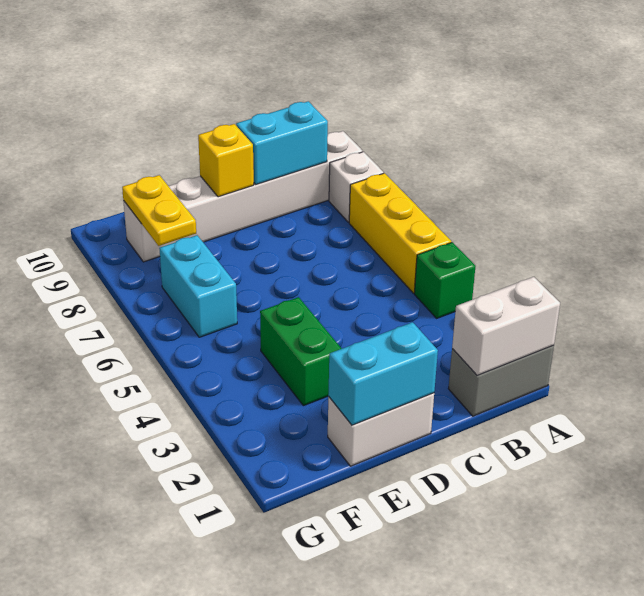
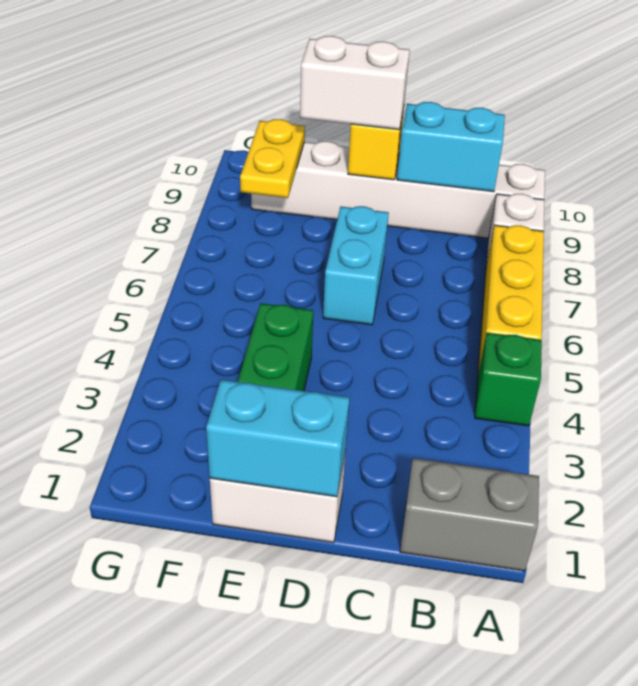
white 1x2 brick [452,277,560,375] -> white 1x2 brick moved to [300,36,410,129]
cyan 1x2 brick [159,235,237,337] -> cyan 1x2 brick moved to [323,206,389,325]

